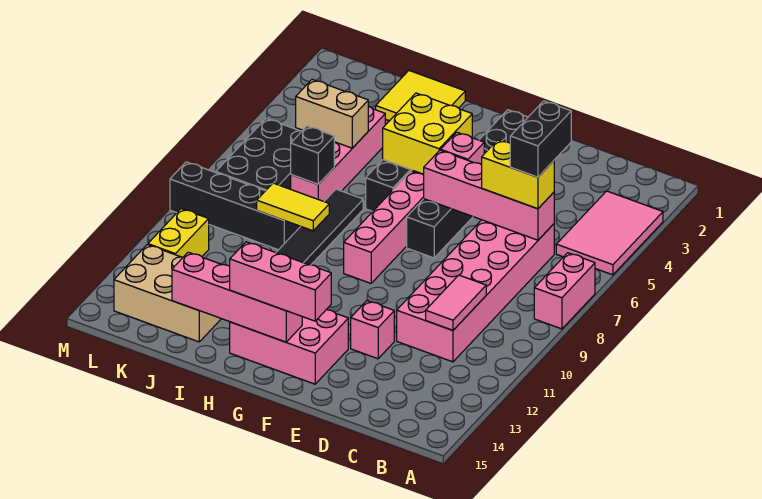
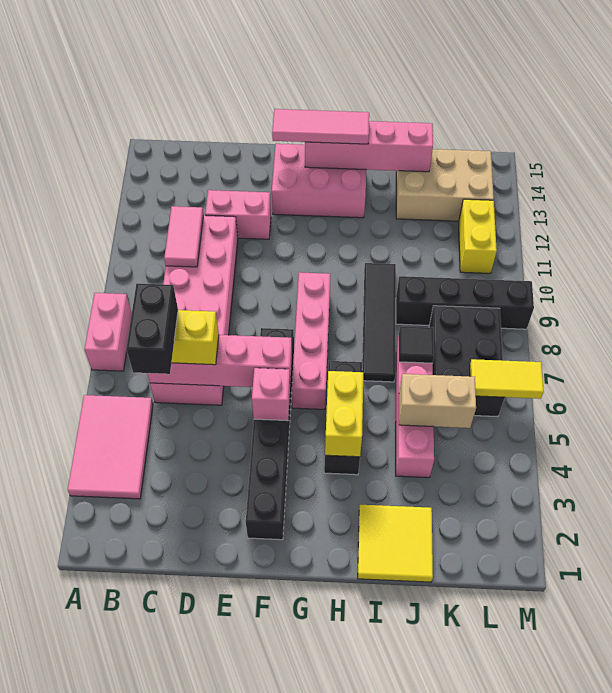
pink 1x1 brick [351,301,394,359] -> pink 1x2 brick [205,190,271,239]
pink 1x3 brick [230,242,331,321] -> pink 1x3 tile [272,109,369,144]
yellow 2x2 brick [383,93,472,174] -> yellow 1x2 brick [325,371,363,457]
yellow 1x2 tile [257,183,329,231] -> yellow 1x2 tile moved to [470,359,544,399]
black 1x1 brick [291,126,334,184] -> black 1x1 tile [399,326,434,363]

